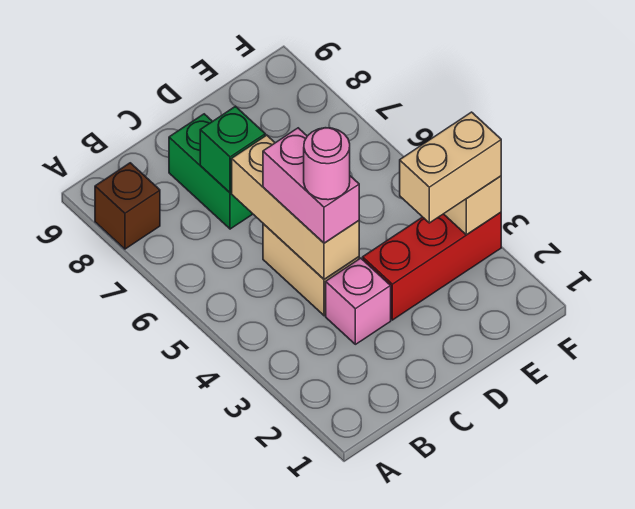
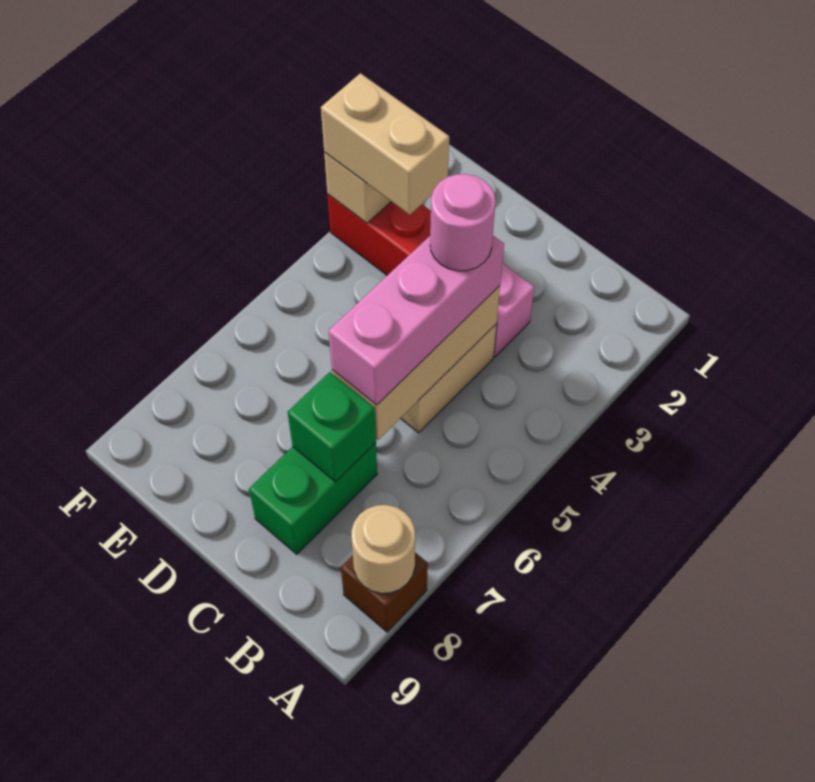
none -> tan 1x1 round brick [351,505,415,593]
pink 1x2 brick [263,128,359,243] -> pink 1x3 brick [328,236,504,405]

